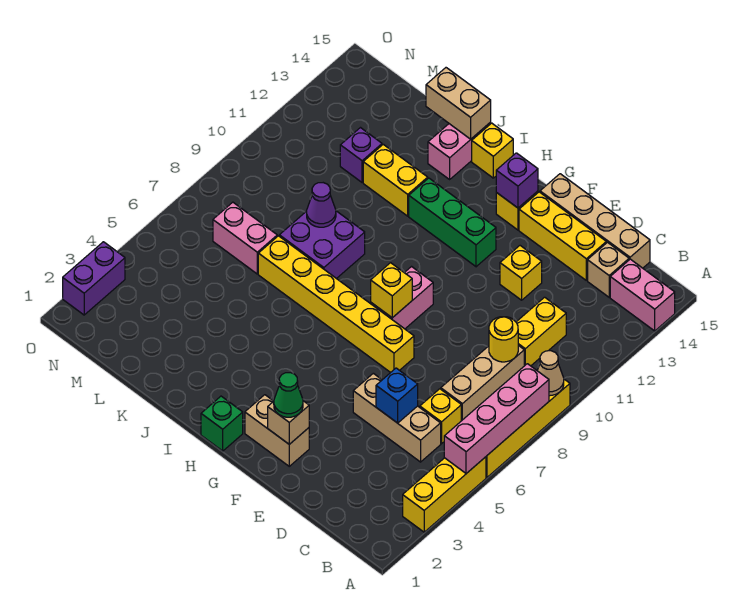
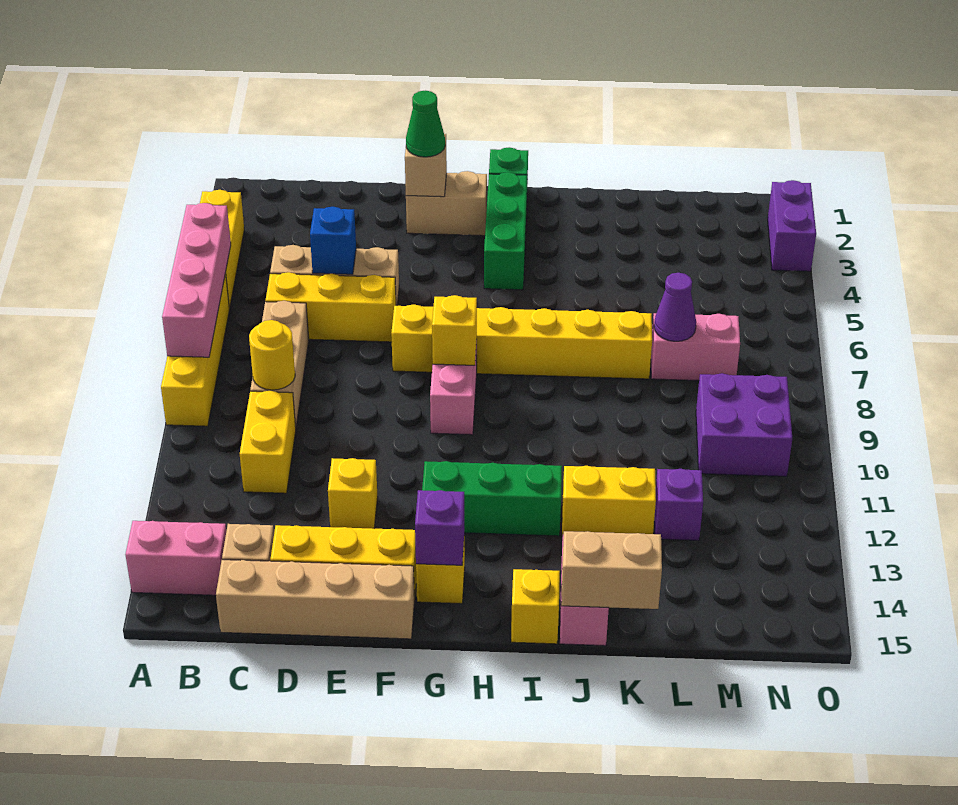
tan 1x1 cone [537,351,564,396] -> none
yellow 1x1 brick [420,389,461,444] -> yellow 1x3 brick [265,272,396,342]
none -> green 1x3 brick [484,172,527,290]
purple 2x2 brick [279,211,365,279] -> purple 2x2 brick moved to [696,373,792,476]
purple 1x1 cone [307,183,336,227] -> purple 1x1 cone moved to [654,273,696,341]

